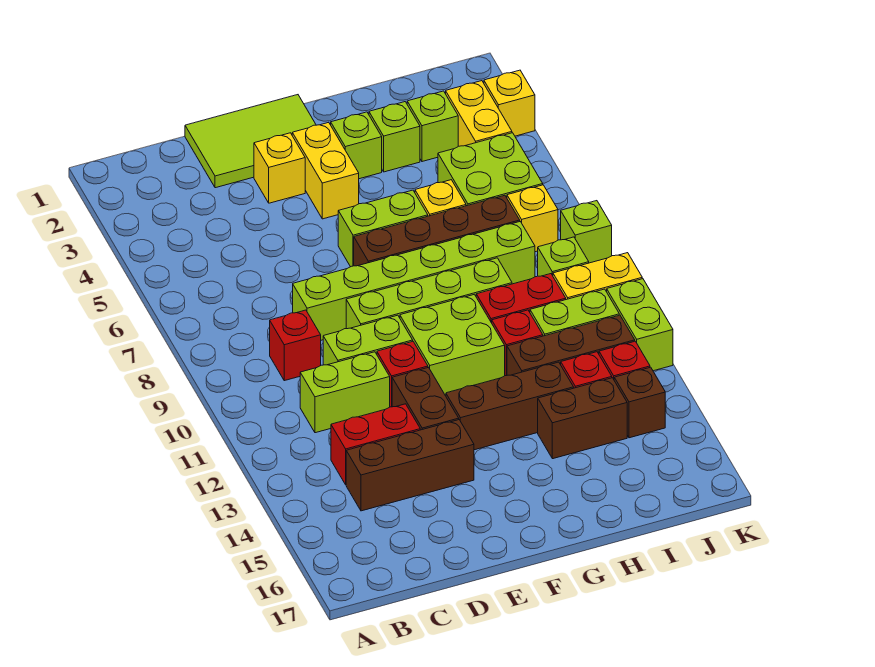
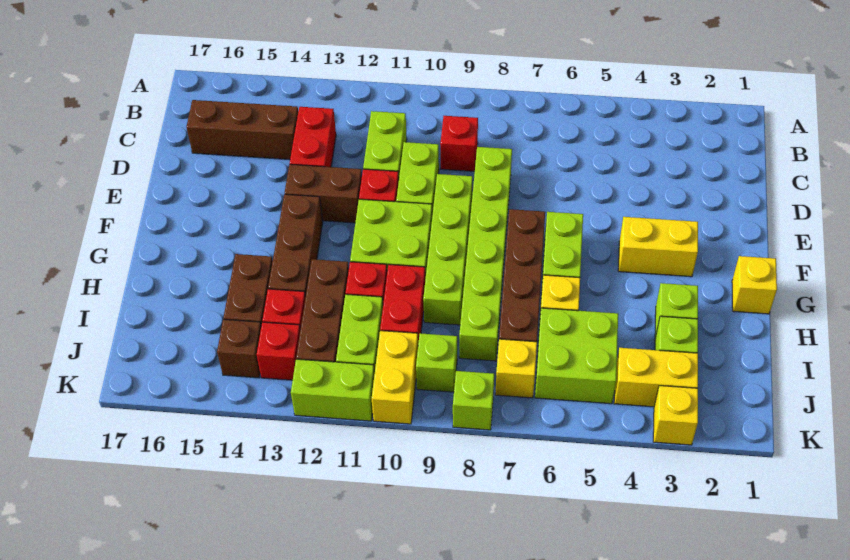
brown 1x3 brick [346,420,474,511] -> brown 1x3 brick turned to [186,100,298,160]
lime 2x3 tile [185,95,316,188] -> none
yellow 1x1 brick [254,133,305,203] -> yellow 1x1 brick moved to [732,256,777,314]
lime 1x1 brick [331,112,382,179] -> none

